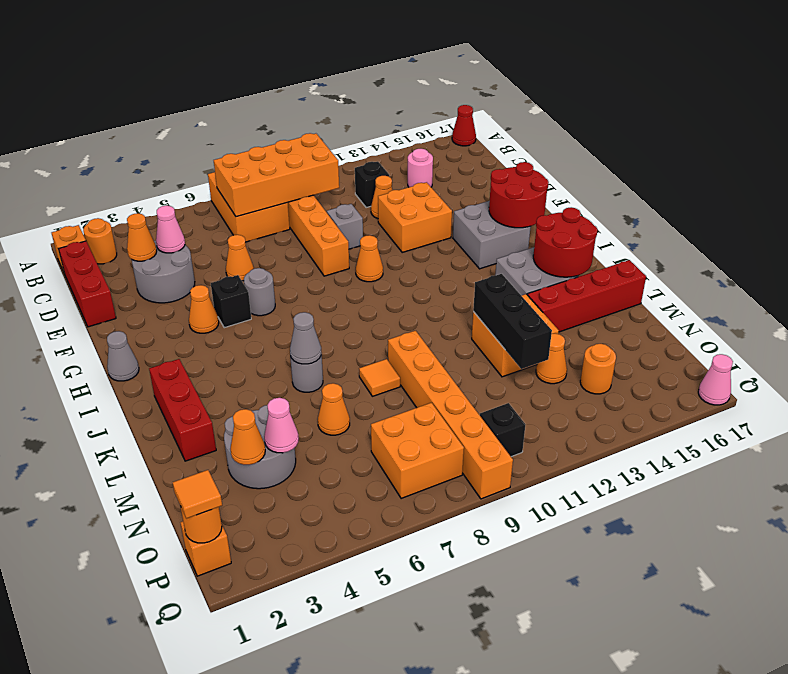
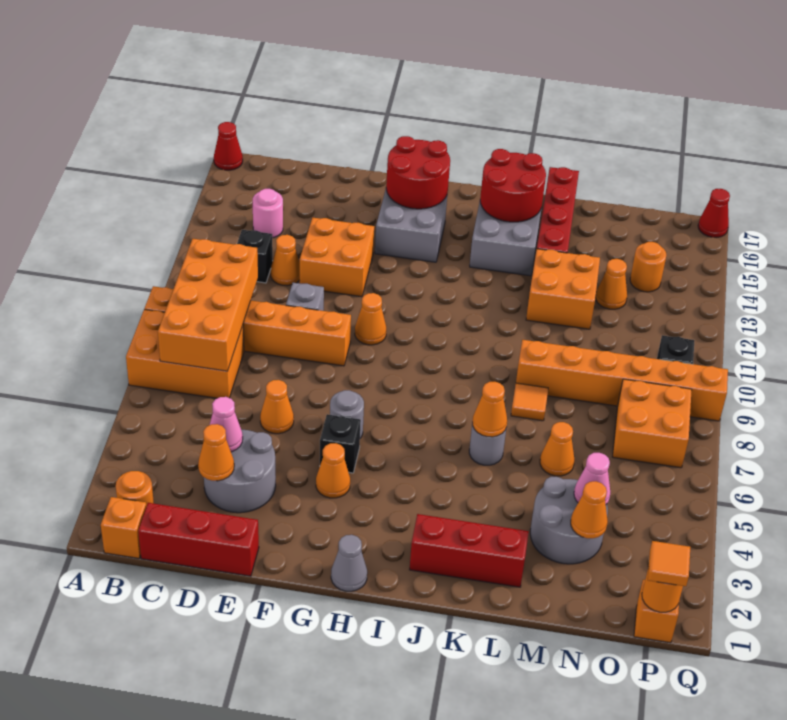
grey 1x1 cone [290,312,321,364] -> orange 1x1 cone [472,382,507,437]
black 1x3 brick [473,274,552,369] -> none
pink 1x1 cone [698,354,733,405] -> red 1x1 cone [698,189,730,238]

